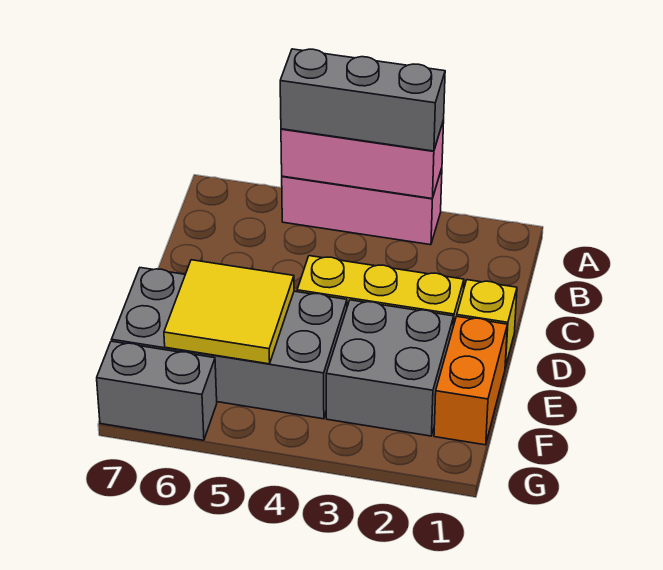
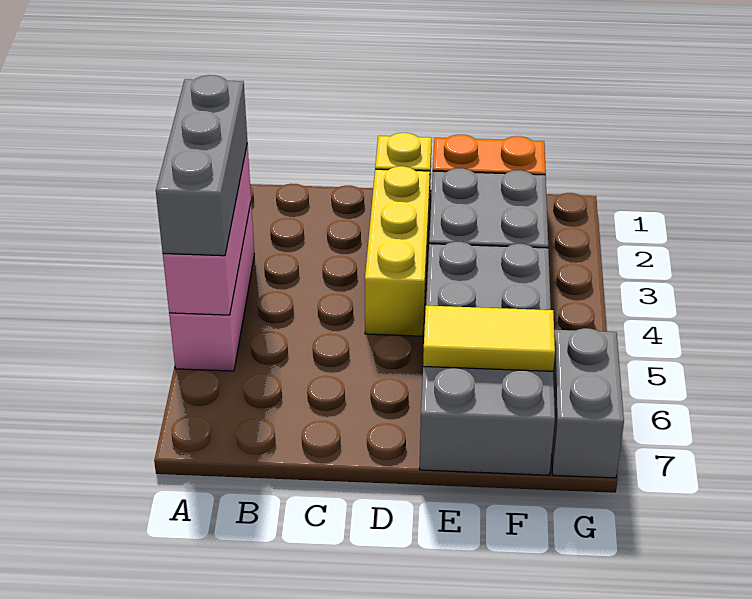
yellow 2x2 tile [164,260,294,364] -> yellow 1x2 tile [423,306,555,371]

